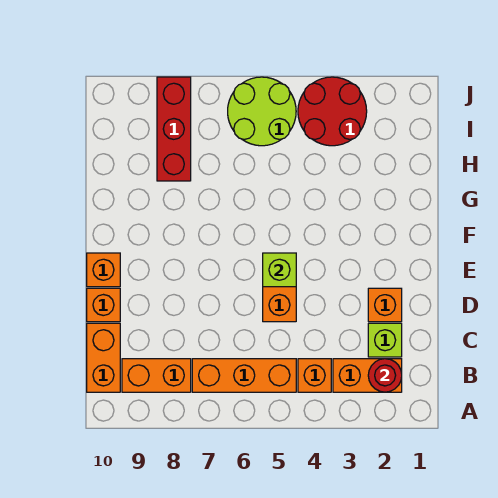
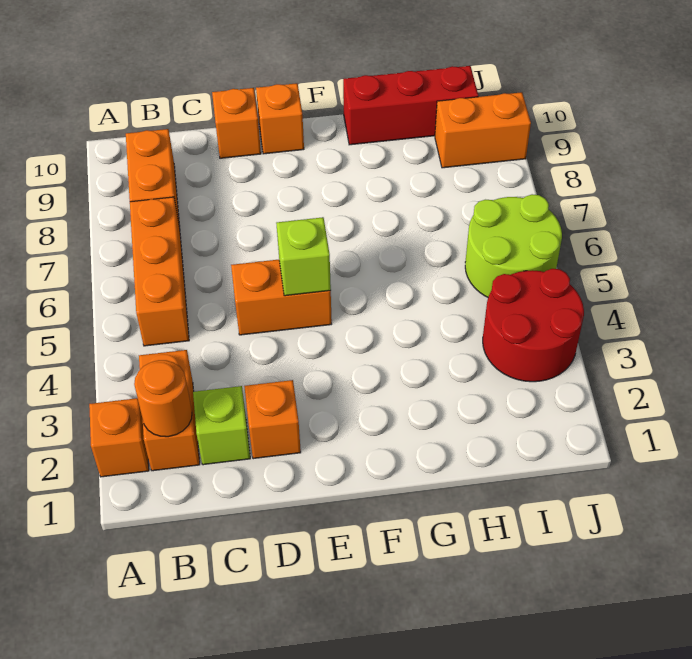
red 1x1 round brick [368,359,402,392] -> orange 1x1 round brick [134,360,192,437]
orange 1x1 brick [298,359,331,392] -> orange 1x1 brick moved to [89,398,149,477]
orange 1x2 brick [87,323,120,392] -> orange 1x2 brick moved to [435,92,531,168]
red 1x3 brick [157,77,191,181] -> red 1x3 brick moved to [343,66,478,145]

